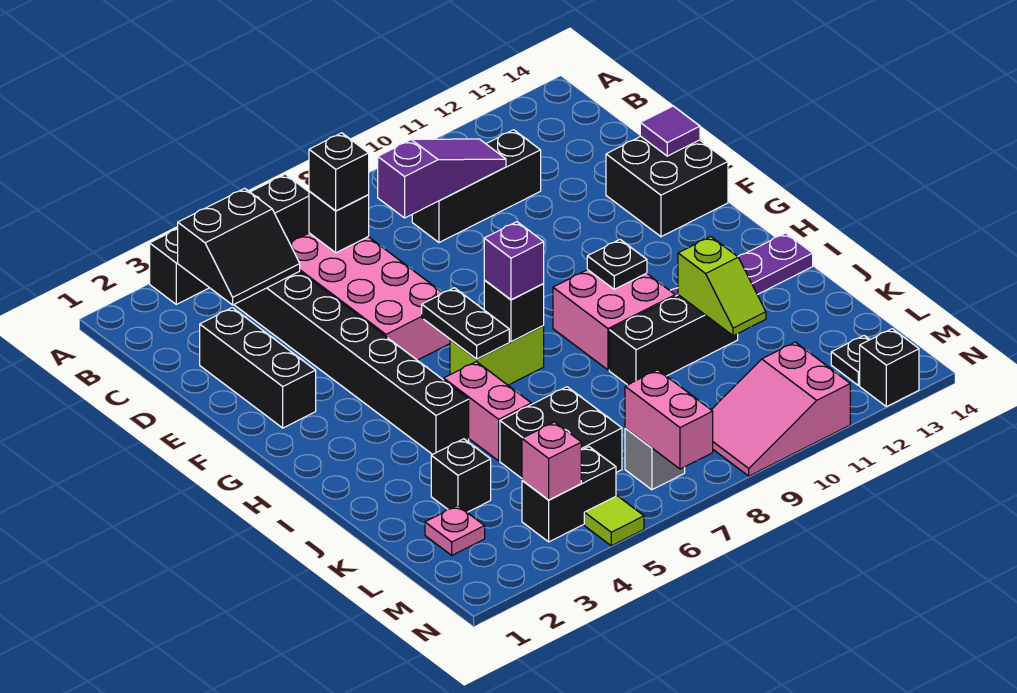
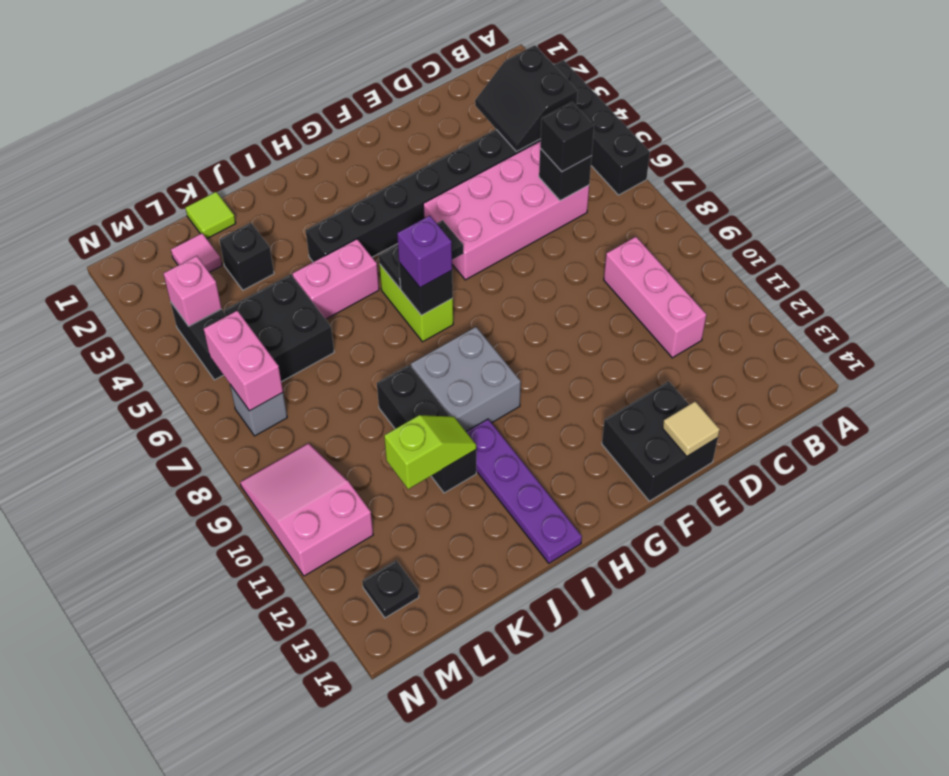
purple 1x3 slope [378,139,506,218] -> none
black 1x3 brick [412,130,541,243] -> pink 1x3 brick [604,237,706,358]
black 1x3 brick [200,308,316,428] -> none
purple 1x1 tile [640,106,700,156] -> tan 1x1 tile [663,401,720,456]
pink 2x2 brick [553,270,675,370] -> grey 2x2 brick [411,327,521,431]
black 1x1 plate [587,240,647,289] -> none
lime 1x2 slope [678,237,766,336] -> lime 1x2 slope turned to [384,415,476,489]
pink 1x1 plate [425,505,485,555] -> pink 1x1 tile [171,233,222,272]
pink 1x2 brick [625,370,713,469] -> pink 1x2 brick turned to [204,311,283,411]
lime 1x1 tile [584,496,644,546] -> lime 1x1 tile moved to [185,192,236,239]
black 1x1 brick [860,329,919,407] -> none

